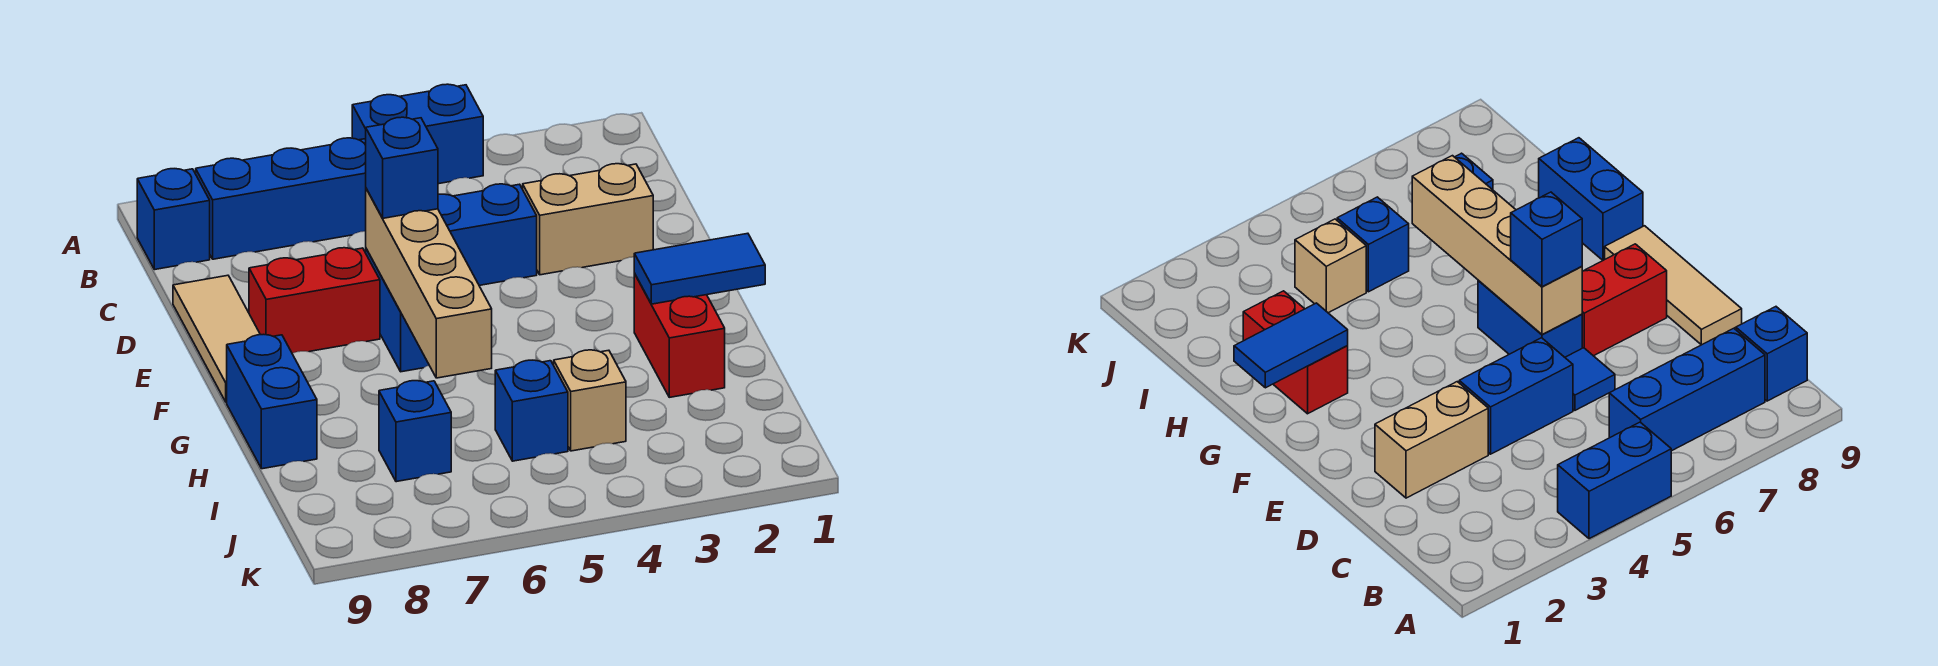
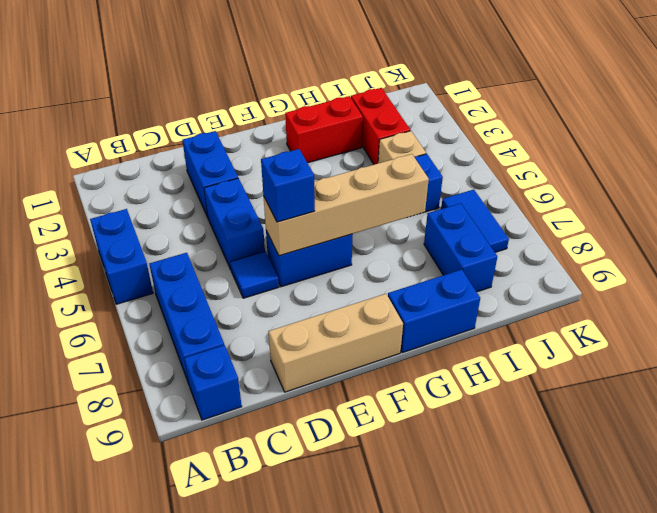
tan 1x2 brick [523,164,653,275] -> blue 1x2 brick [182,131,238,217]
tan 1x3 tile [173,275,260,402] -> tan 1x3 brick [269,294,403,392]
red 1x2 brick [249,248,380,353] -> red 1x2 brick moved to [351,88,410,165]
blue 1x2 tile [634,233,765,304] -> blue 1x2 tile moved to [441,190,509,252]
blue 1x1 brick [379,381,451,482] -> blue 1x2 brick [424,203,497,292]

